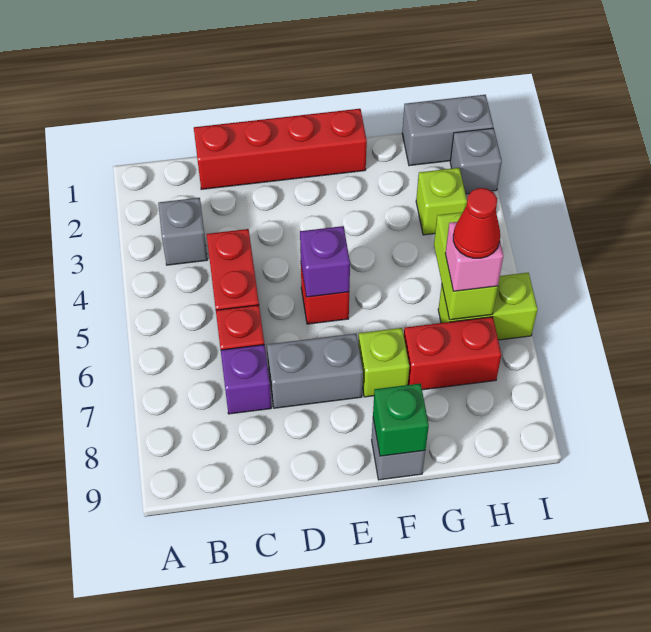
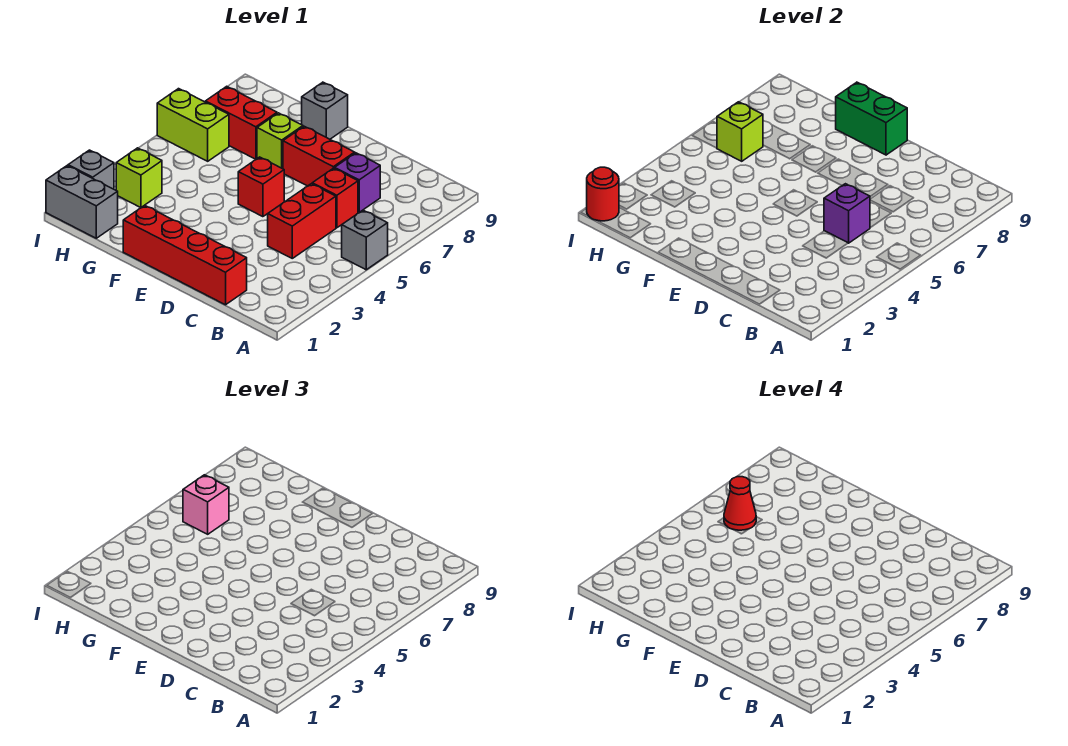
grey 1x1 brick [158,198,208,265] -> grey 1x1 brick moved to [342,210,388,270]
grey 1x2 brick [267,334,363,408] -> red 1x2 brick [283,126,355,186]
purple 1x1 brick [300,226,350,297] -> purple 1x1 brick moved to [824,184,870,243]
green 1x1 brick [373,383,429,456] -> green 1x2 brick [836,82,907,155]
lime 1x2 brick [434,212,498,320] -> lime 1x1 brick [717,102,763,161]
none -> red 1x1 round brick [587,167,619,221]

